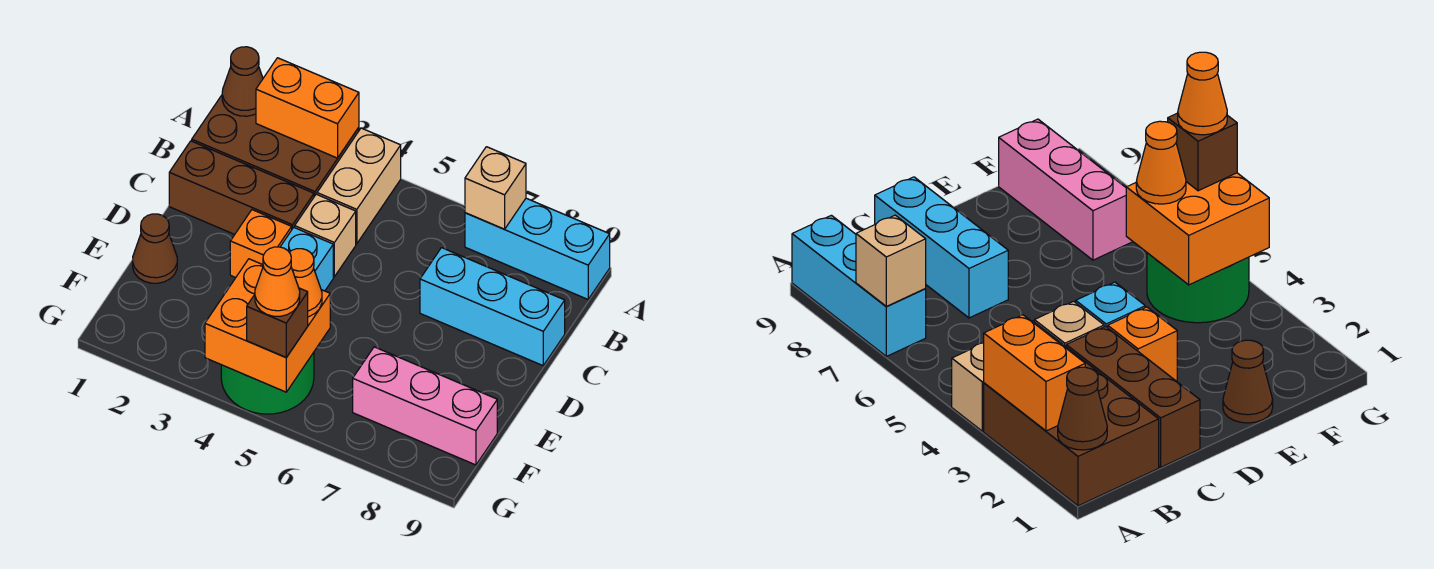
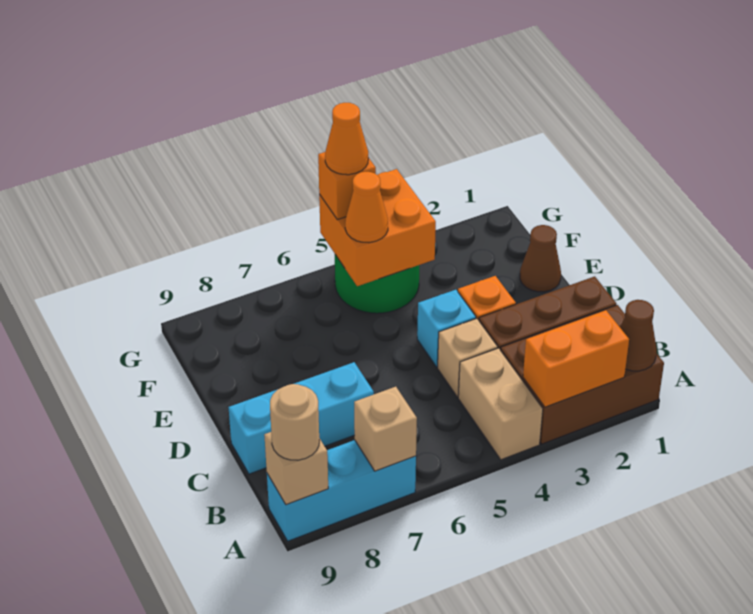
none -> tan 1x1 brick [264,432,328,505]
none -> tan 1x1 round brick [270,384,319,460]
pink 1x3 brick [353,347,497,465] -> none
brown 1x1 brick [247,288,308,357] -> orange 1x1 brick [318,152,376,220]

